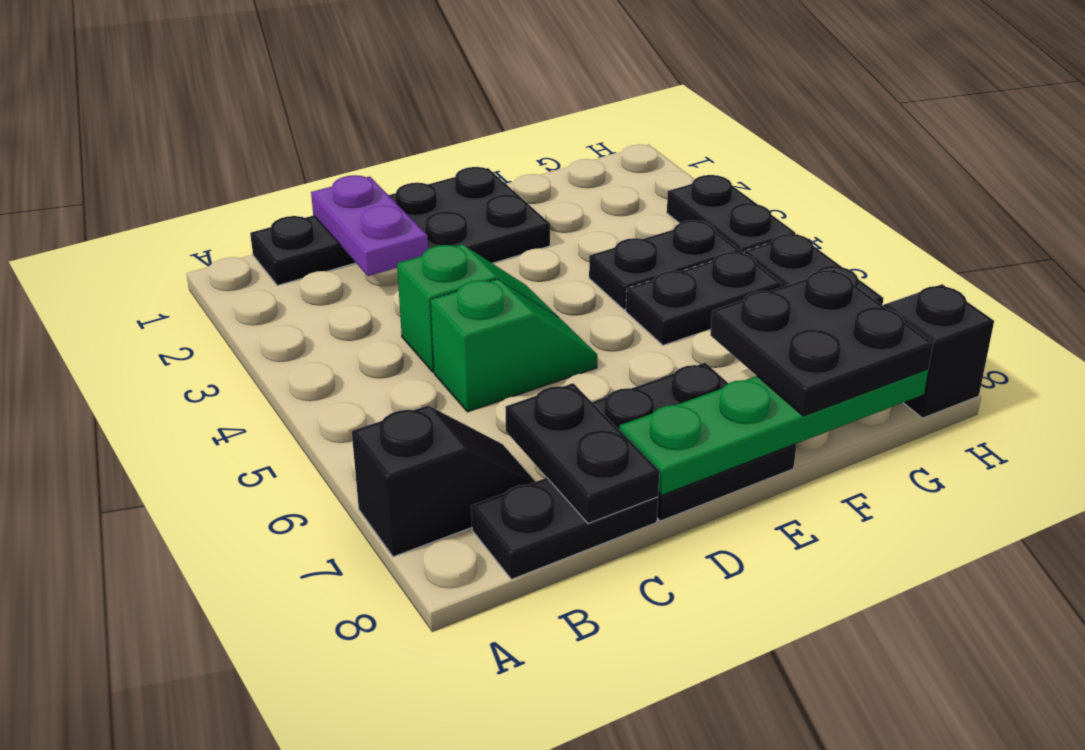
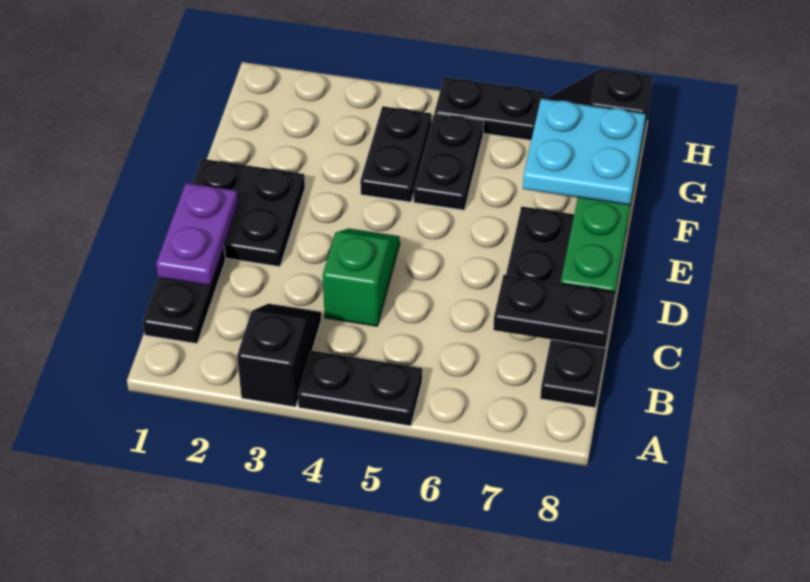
black 1x2 slope [352,406,535,557] -> black 1x2 slope moved to [237,304,321,407]
purple 1x2 plate [311,175,428,276] -> purple 1x2 plate turned to [156,183,238,286]
green 1x2 slope [431,279,597,412] -> none
black 2x2 plate [710,270,933,416] -> cyan 2x2 plate [523,99,646,205]
black 1x2 plate [667,175,795,253] -> black 1x2 plate moved to [298,351,422,426]

